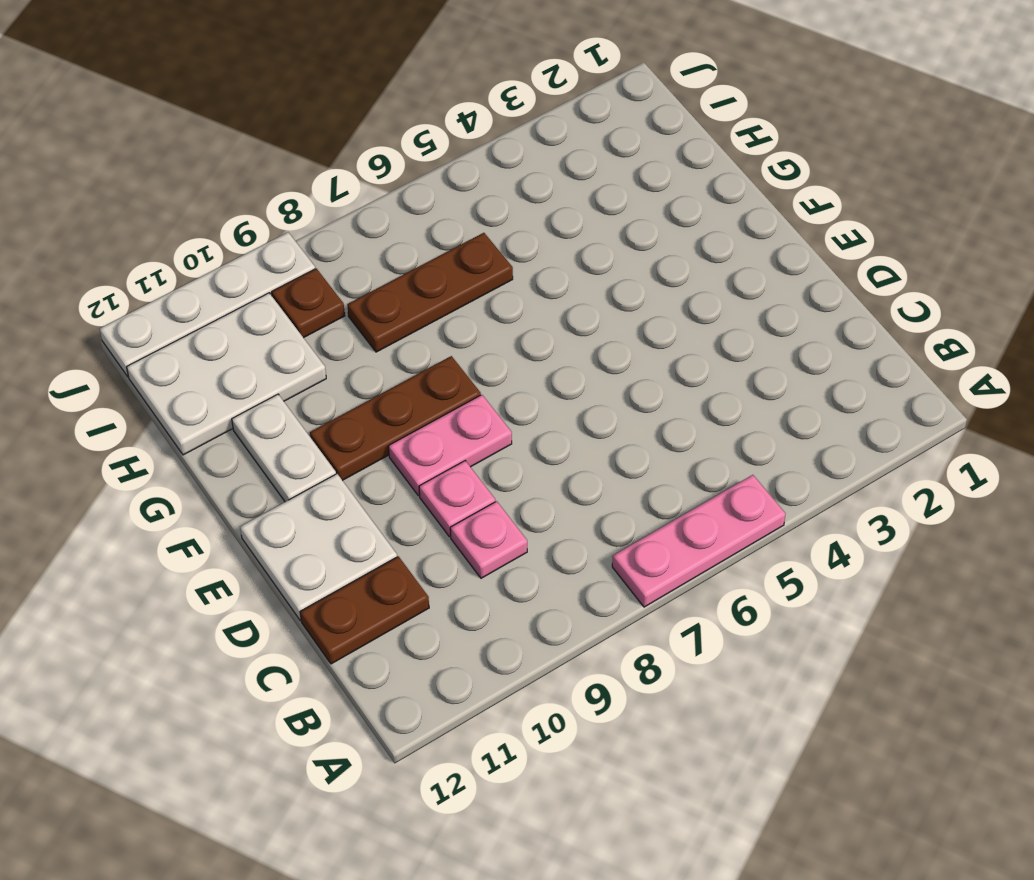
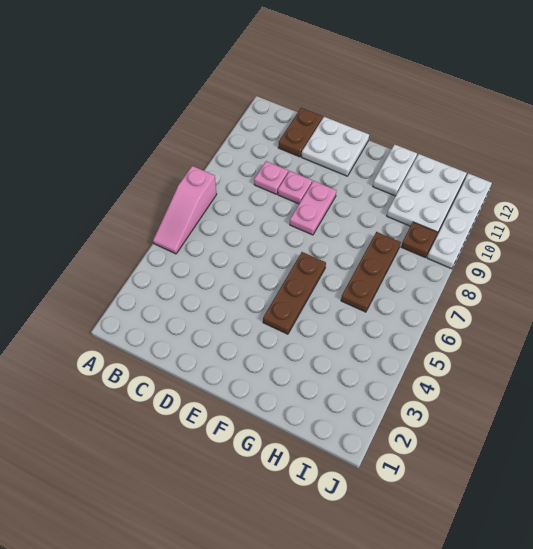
pink 1x3 plate [612,475,786,607] -> pink 1x3 slope [153,166,217,254]
brown 1x3 plate [310,356,481,481] -> brown 1x3 plate moved to [263,252,326,334]
white 1x2 plate [232,394,336,502] -> white 1x2 plate turned to [373,144,417,196]

